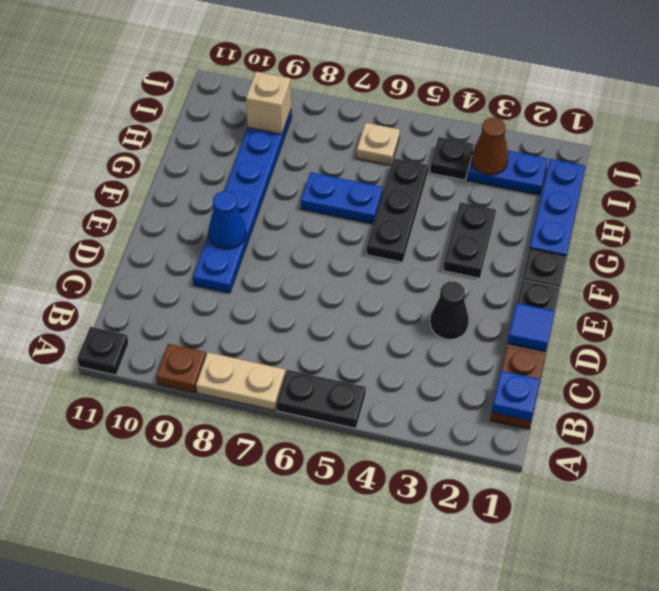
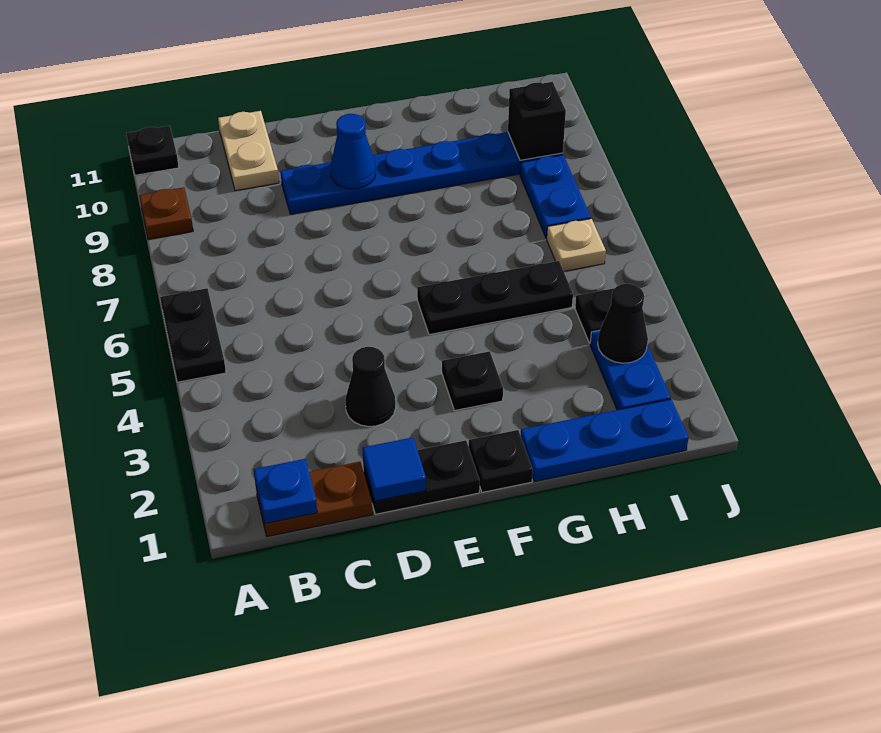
tan 1x2 plate [196,352,285,410] -> tan 1x2 plate moved to [218,111,279,191]
black 1x2 plate [443,202,496,278] -> black 1x1 plate [442,351,503,410]
blue 1x2 plate [301,172,383,224] -> blue 1x2 plate moved to [520,155,591,238]
brown 1x1 cone [472,118,508,175] -> black 1x1 cone [598,284,648,363]
tan 1x1 brick [246,72,291,134] -> black 1x1 brick [508,82,566,160]

